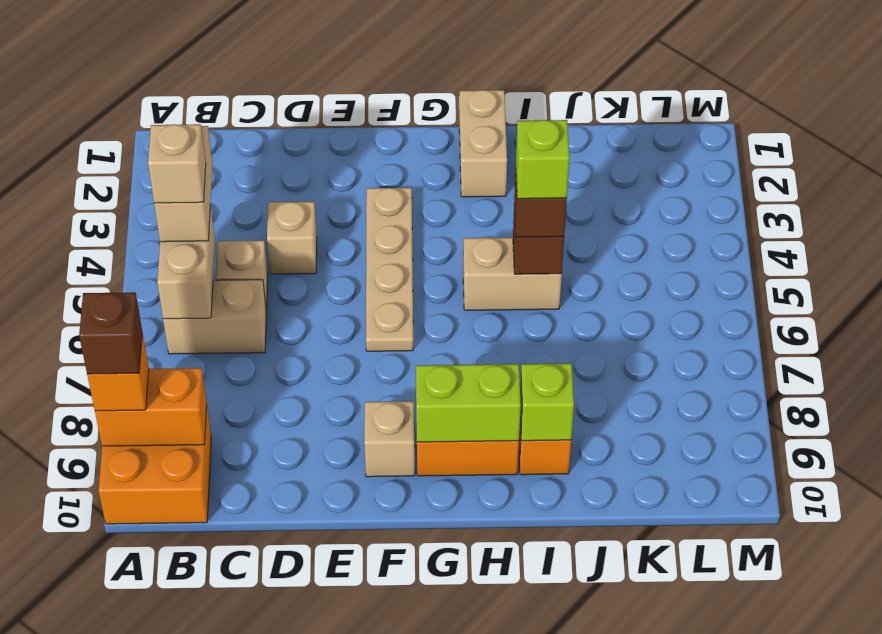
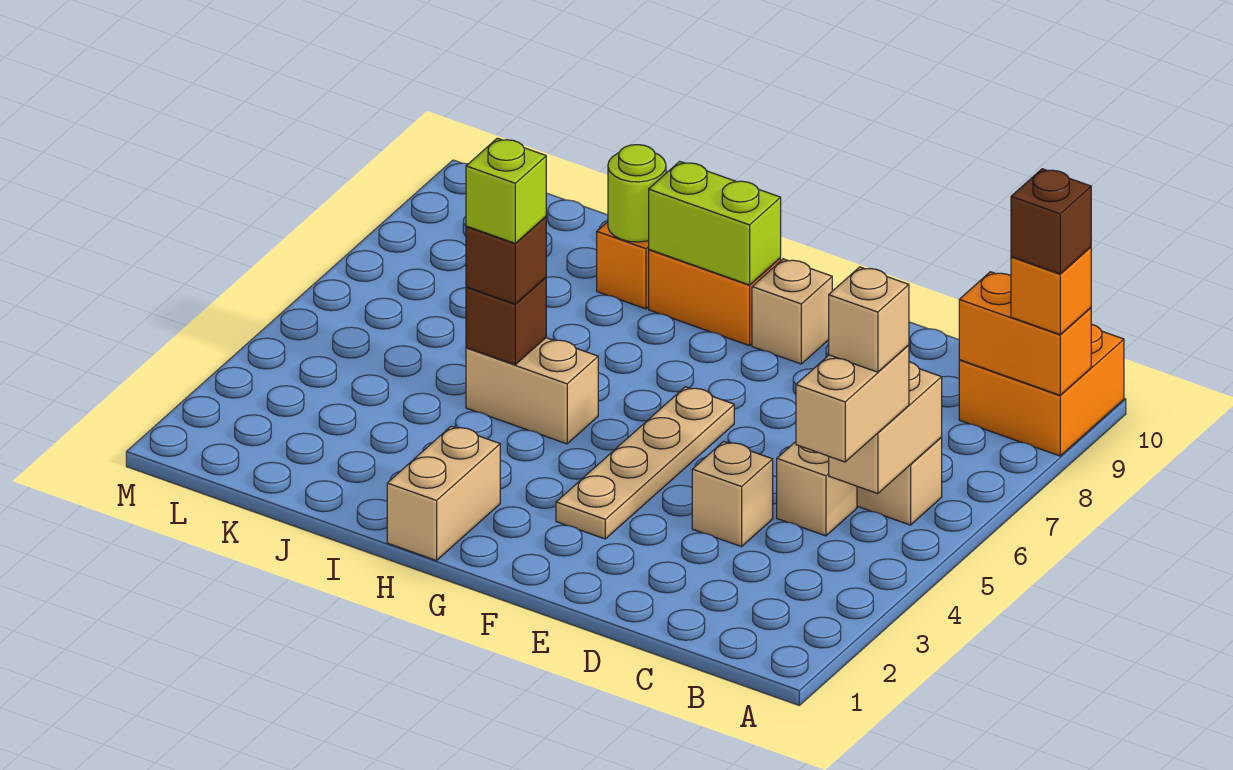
lime 1x1 brick [520,363,574,441] -> lime 1x1 round brick [608,145,666,242]

